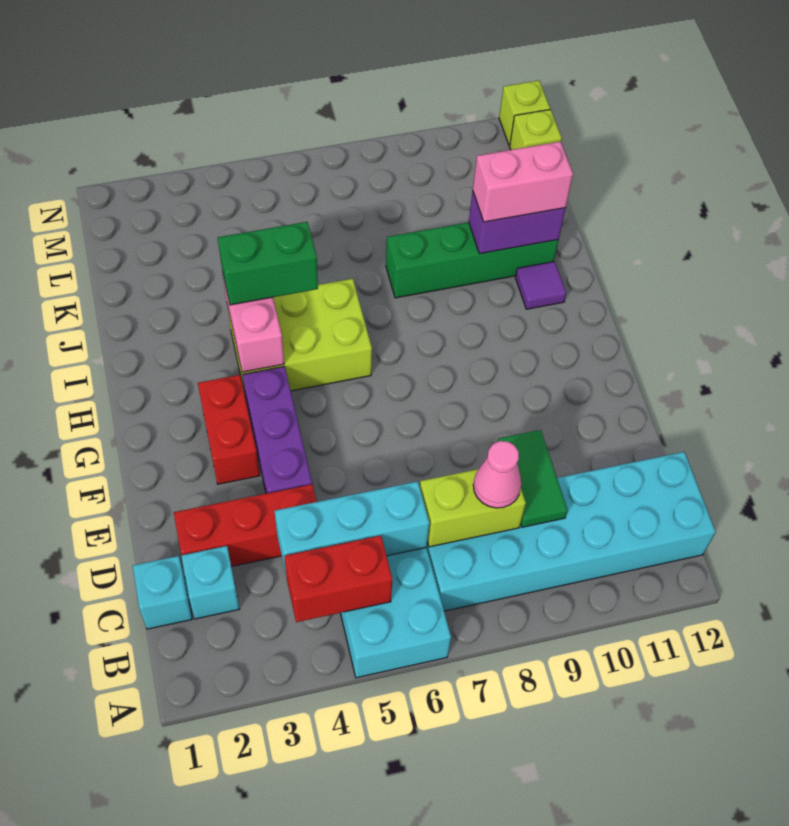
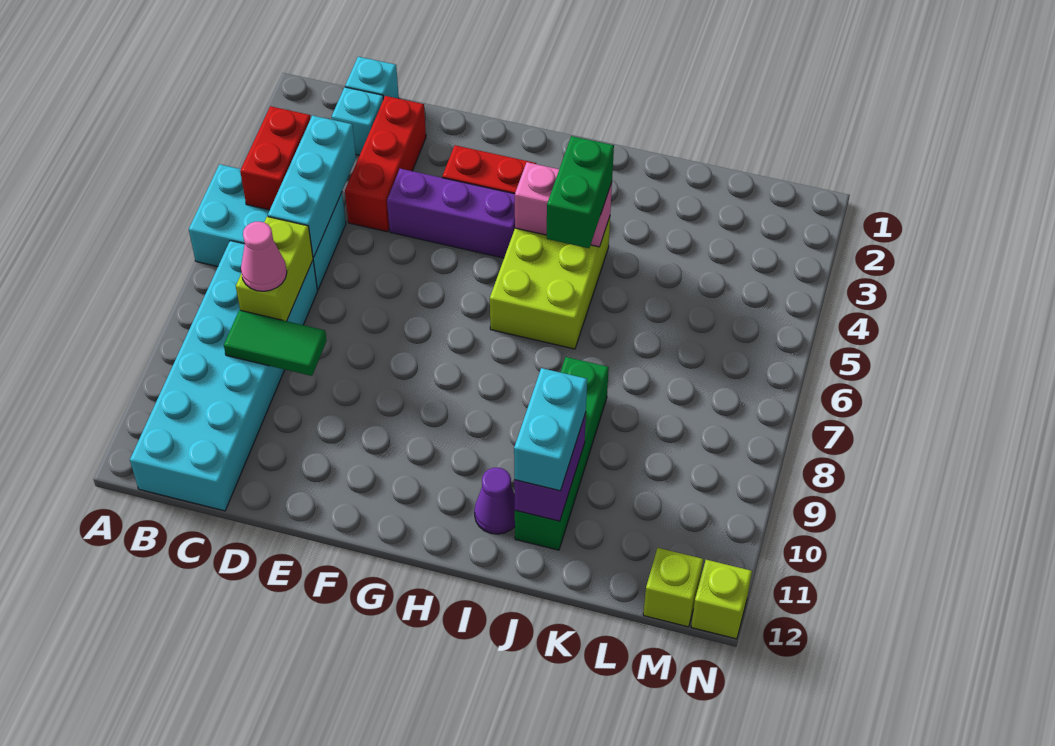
purple 1x1 tile [515,261,566,309] -> purple 1x1 cone [474,467,515,534]
pink 1x2 brick [473,142,573,222] -> cyan 1x2 brick [514,368,587,491]

